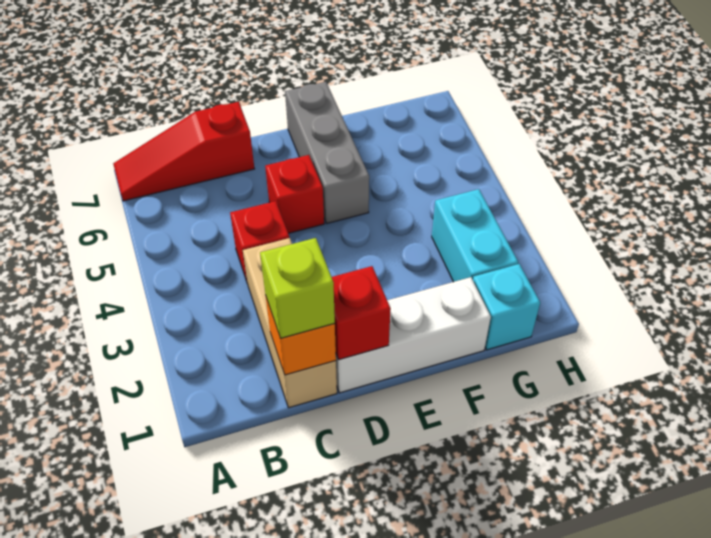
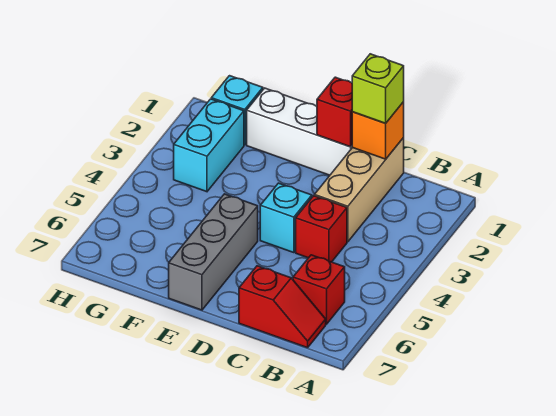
red 1x3 slope [113,102,254,201] -> red 1x2 slope [239,266,326,348]
none -> cyan 1x1 brick [260,183,312,253]
red 1x1 brick [265,155,324,233] -> red 1x1 brick moved to [293,255,345,324]

